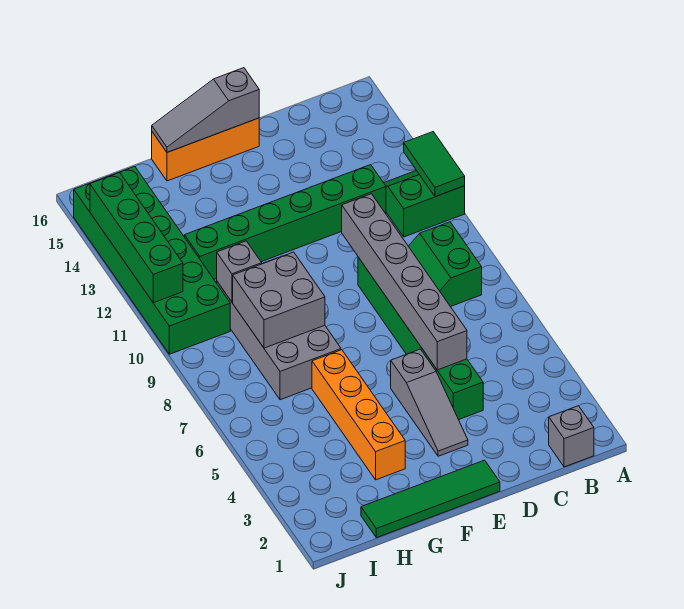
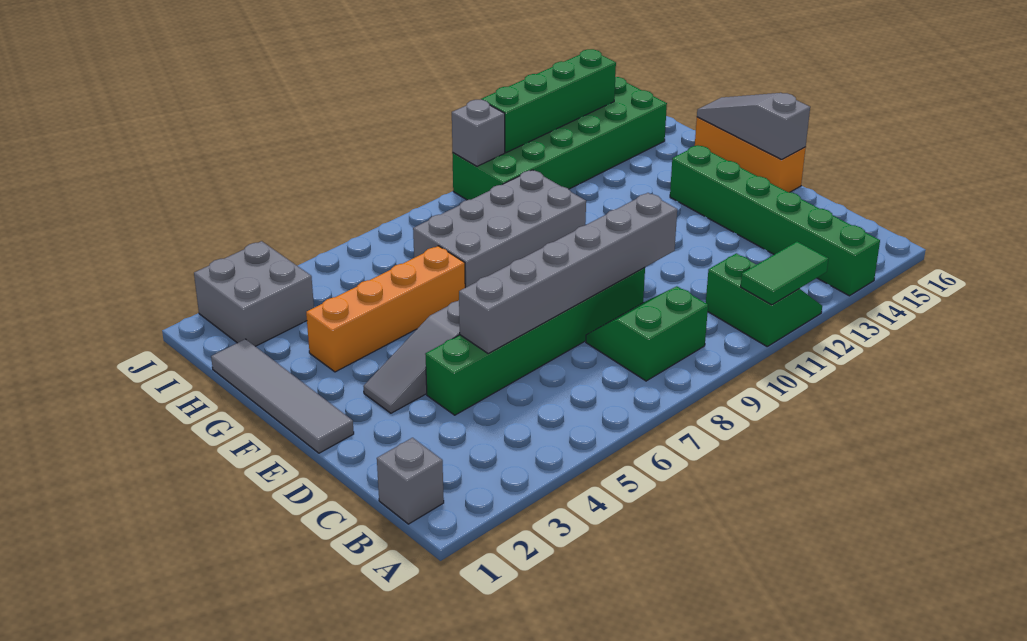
green 1x6 brick [185,165,386,279] -> green 1x6 brick moved to [670,145,880,296]
green 1x4 tile [361,460,500,538] -> grey 1x4 tile [211,339,354,453]
grey 2x2 brick [233,252,325,348] -> grey 2x2 brick moved to [194,241,314,346]
grey 1x1 brick [217,241,262,302] -> grey 1x1 brick moved to [452,100,505,166]

